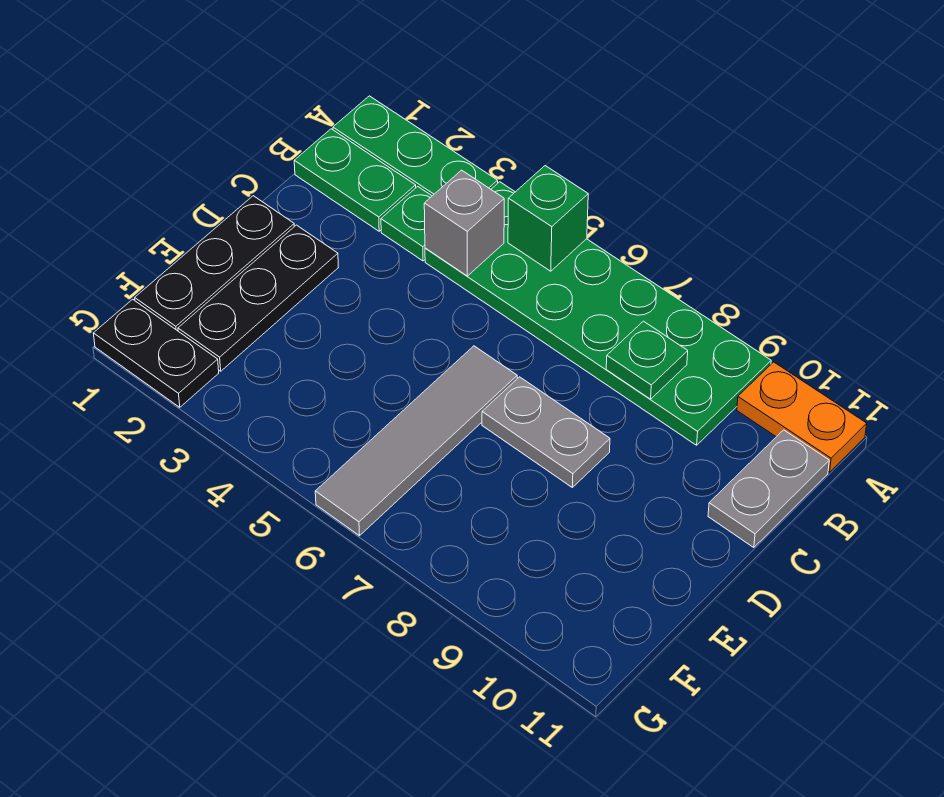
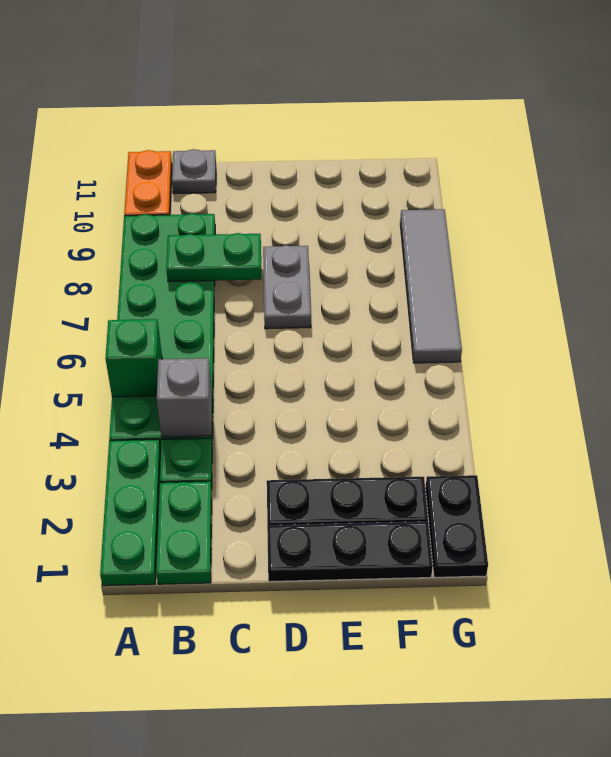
green 1x1 plate [606,321,688,399] -> green 1x2 plate [166,233,261,282]
grey 1x2 plate [708,430,829,548] -> grey 1x1 plate [172,149,216,194]
grey 1x4 tile [315,346,517,536] -> grey 1x4 tile turned to [400,209,462,363]

